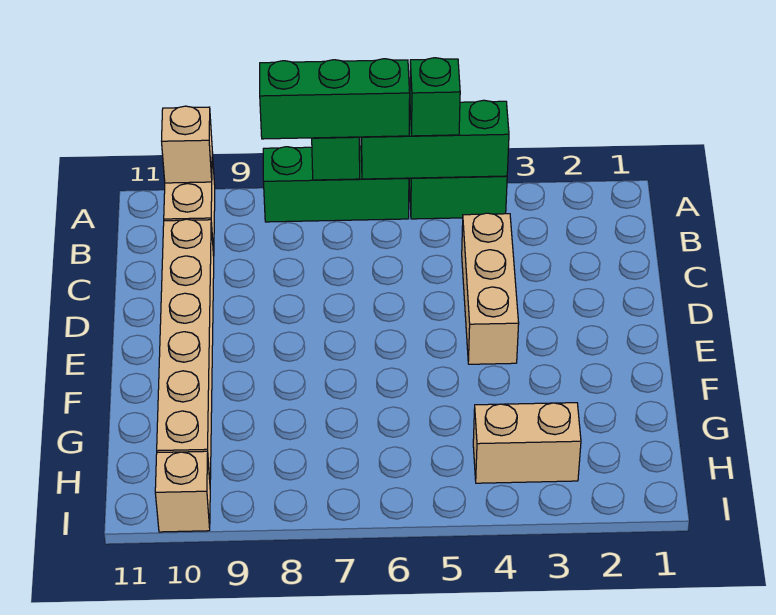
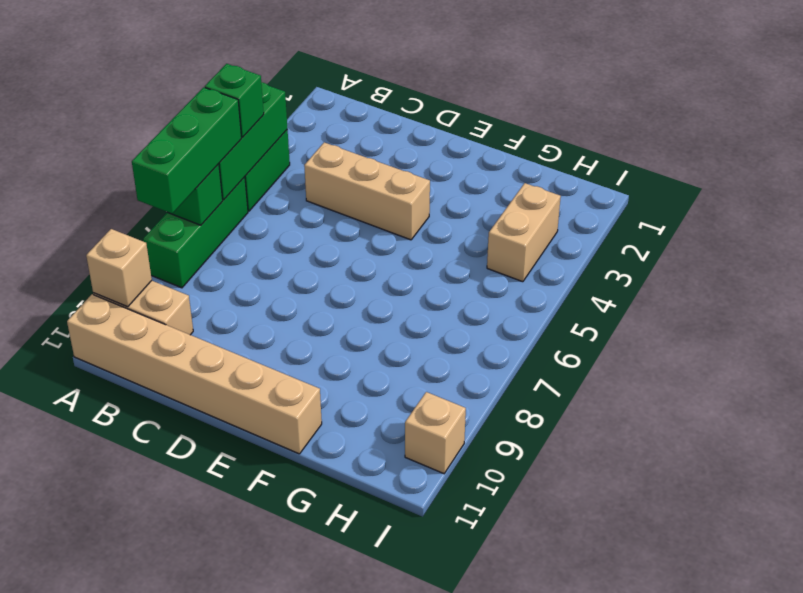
tan 1x6 brick [157,219,214,479] -> tan 1x6 brick moved to [67,294,322,454]

